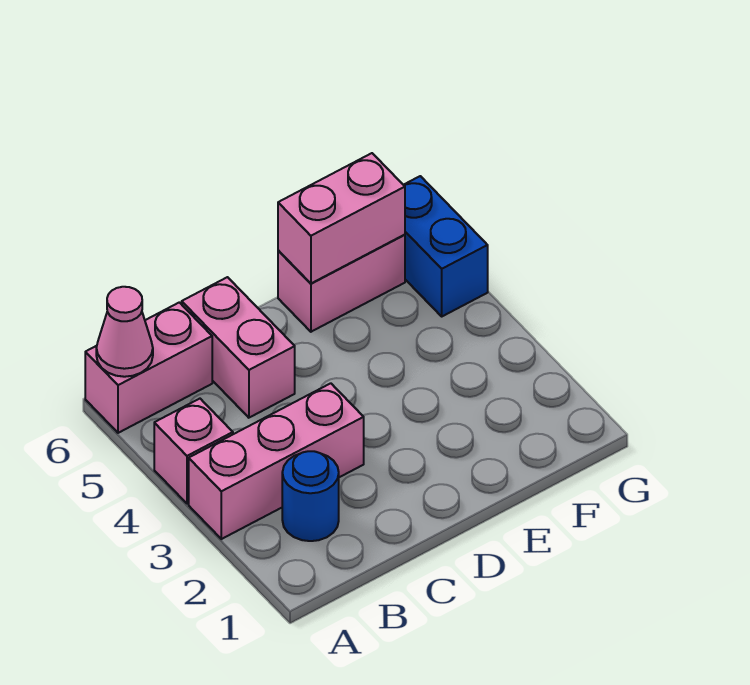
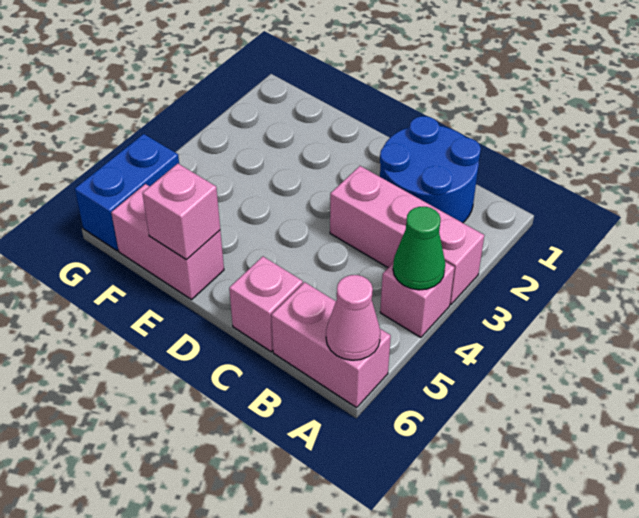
none -> green 1x1 cone [393,207,445,290]
blue 1x1 round brick [282,451,339,541] -> blue 2x2 round brick [380,116,481,223]
pink 1x2 brick [182,277,295,418] -> pink 1x1 brick [229,256,303,352]
pink 1x2 brick [278,153,405,283] -> pink 1x1 brick [142,164,220,260]

